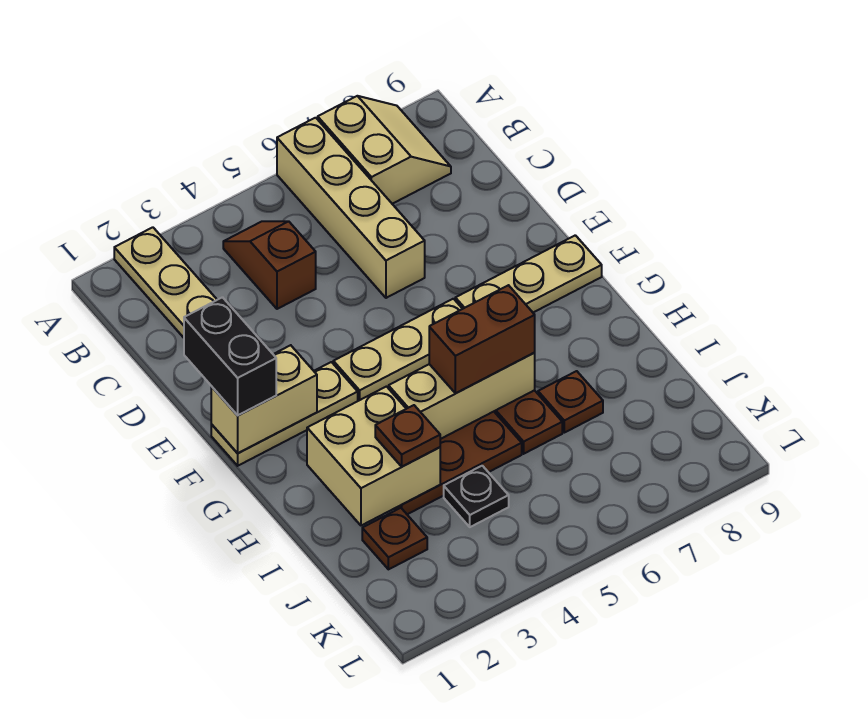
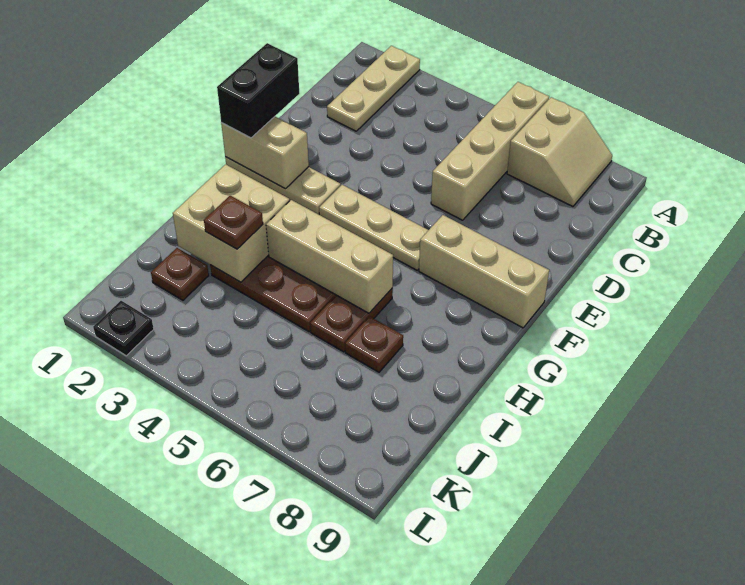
brown 1x2 slope [223,221,316,309] -> none
tan 1x3 plate [455,235,602,312] -> tan 1x3 brick [419,215,549,328]
brown 1x2 brick [429,285,535,393] -> none
black 1x1 plate [444,466,509,527] -> black 1x1 plate moved to [93,301,154,356]

